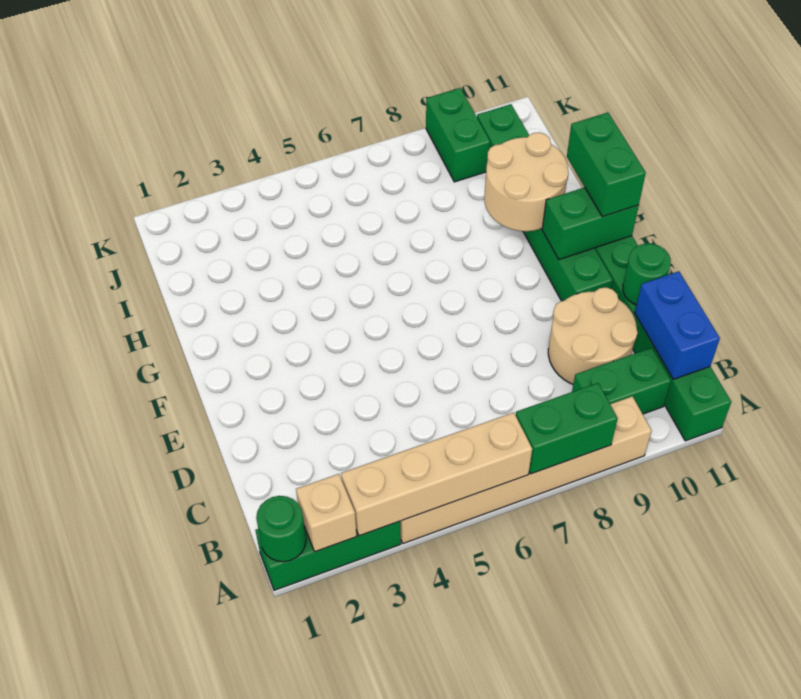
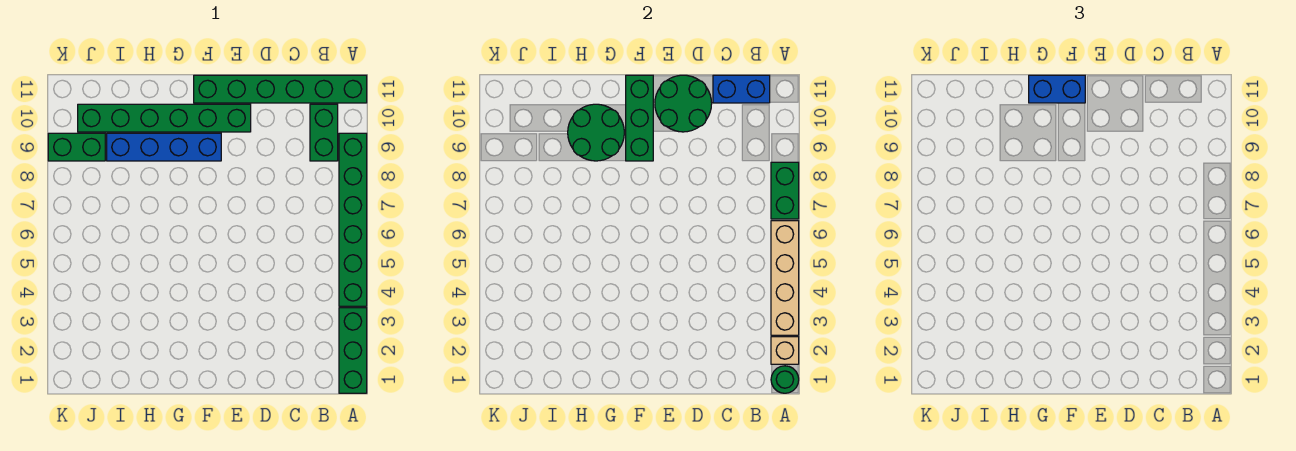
tan 1x6 brick [400,396,652,543] -> green 1x6 brick [339,133,367,306]
tan 2x2 round brick [548,287,638,384] -> none
green 1x1 round brick [623,243,671,305] -> green 2x2 round brick [655,75,712,132]
none -> blue 1x4 brick [107,133,221,161]
green 1x2 brick [542,187,639,260] -> green 1x3 brick [626,75,653,161]
green 1x2 brick [567,113,646,217] -> blue 1x2 brick [1029,75,1085,103]
tan 2x2 round brick [484,132,569,231] -> green 2x2 round brick [568,104,624,161]

